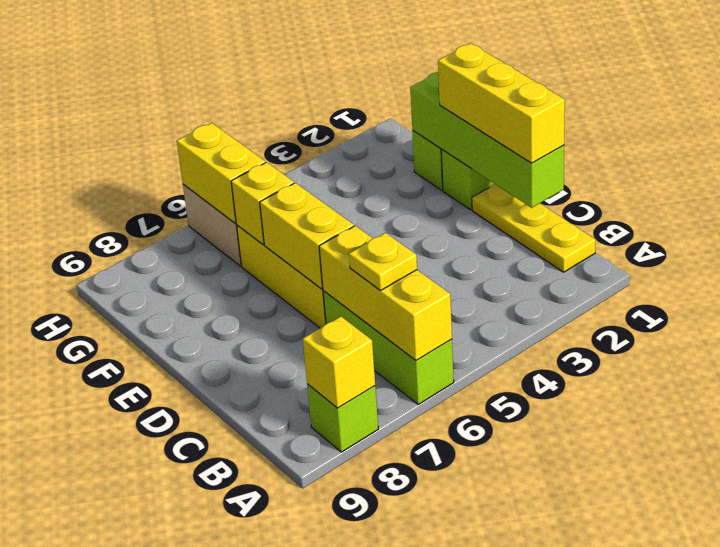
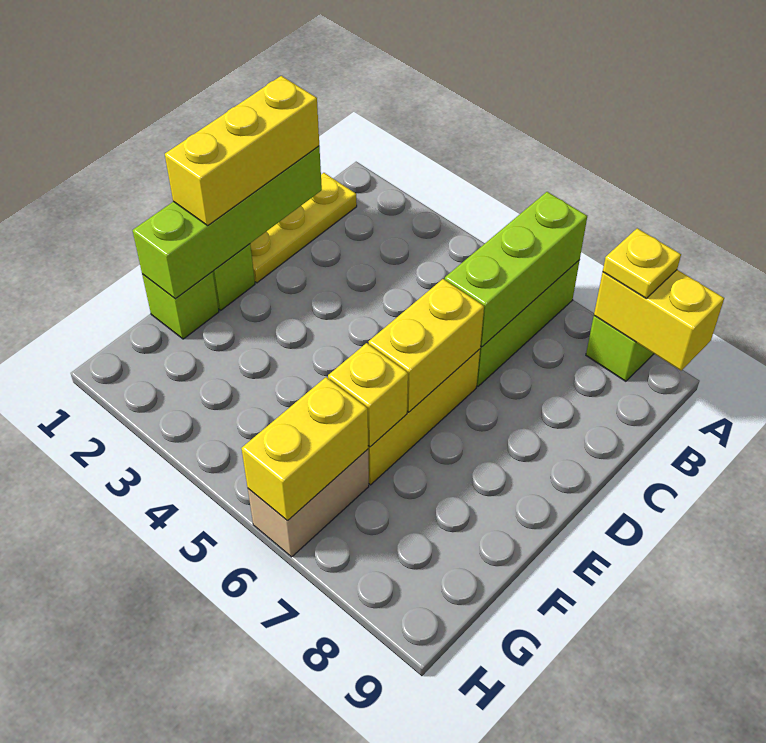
yellow 1x3 brick [319,226,452,360] -> lime 1x3 brick [445,192,587,347]
yellow 1x1 brick [303,317,375,408] -> yellow 1x2 brick [594,270,724,371]
yellow 1x1 plate [349,233,417,290] -> yellow 1x1 plate moved to [603,228,681,298]

